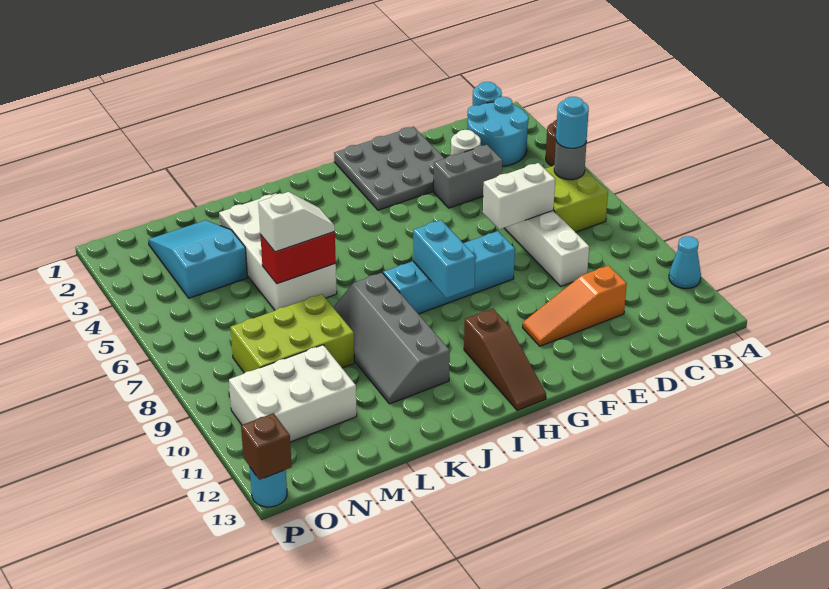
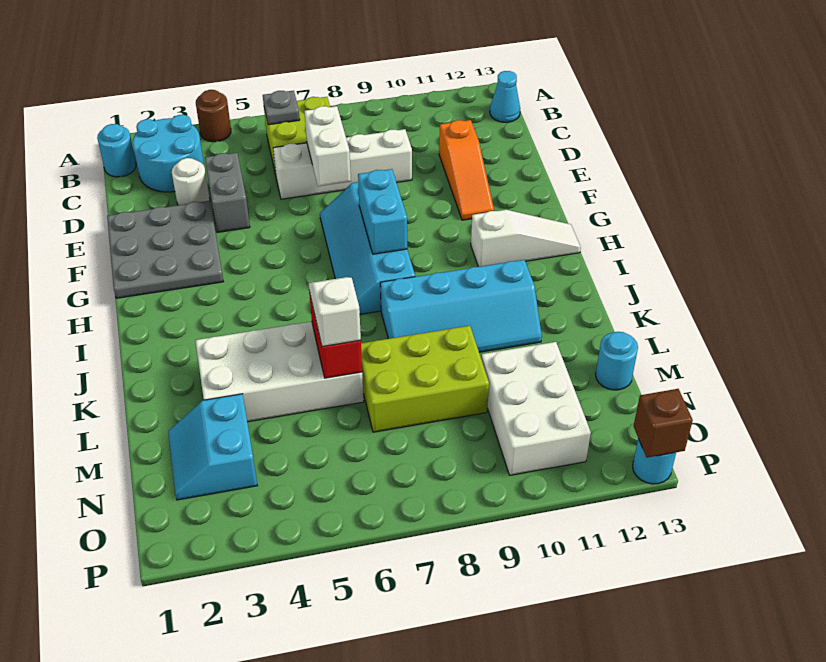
cyan 1x1 cone [669,236,701,289] -> cyan 1x1 cone moved to [490,71,520,122]
grey 1x1 round brick [554,141,587,180] -> grey 1x1 plate [263,91,300,125]
cyan 1x1 round brick [556,97,589,148] -> cyan 1x1 round brick moved to [596,332,638,390]
cyan 1x2 brick [413,220,475,298] -> cyan 1x2 brick turned to [358,169,407,254]
brown 1x3 slope [464,309,546,410] -> white 1x3 slope [471,210,581,267]
grey 2x4 slope [333,273,450,404] -> cyan 2x4 slope [380,260,542,352]
lime 2x3 brick [230,294,354,373] -> lime 2x3 brick turned to [361,326,489,432]
cyan 2x3 slope [148,220,248,298] -> cyan 2x2 slope [168,394,258,500]

